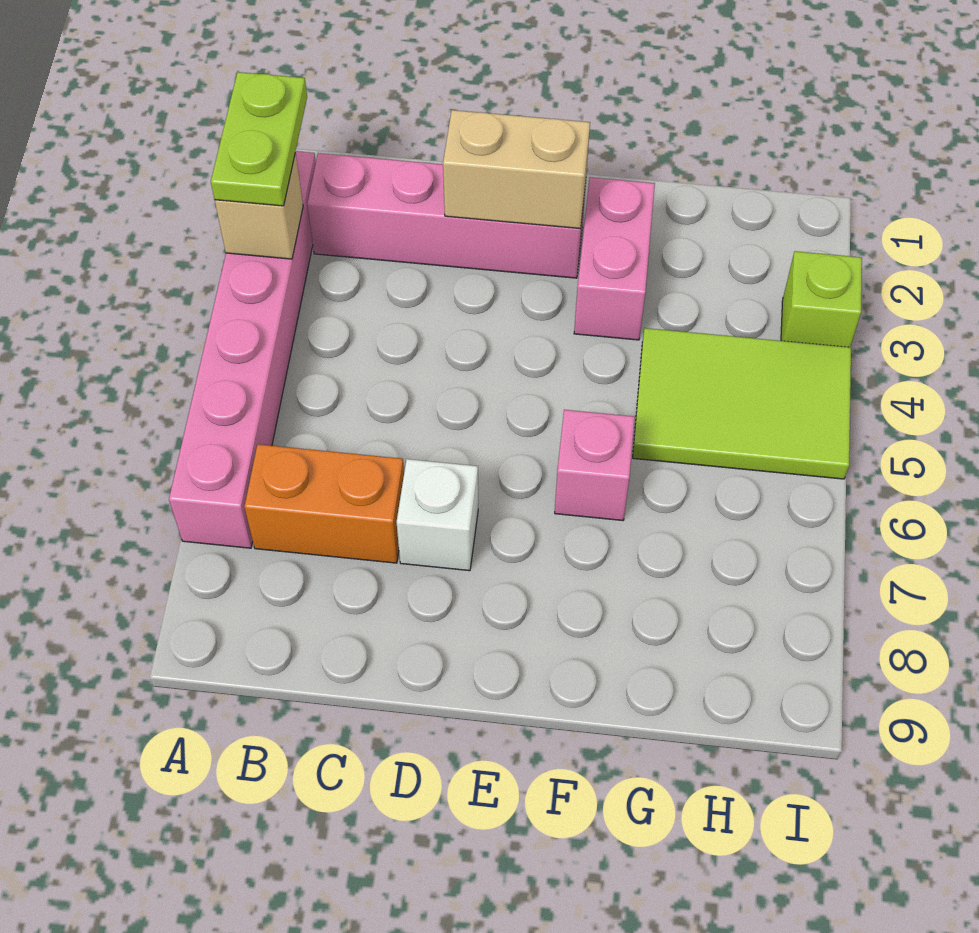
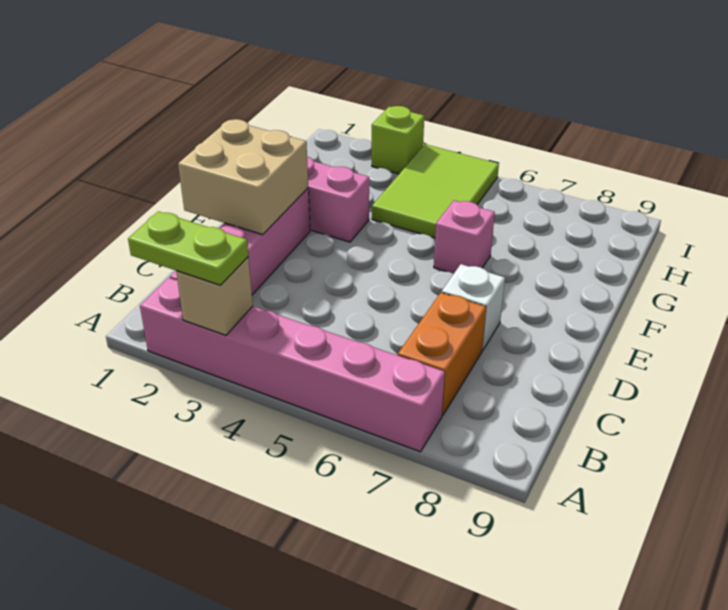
tan 1x2 brick [443,110,590,228] -> tan 2x2 brick [178,119,308,235]

